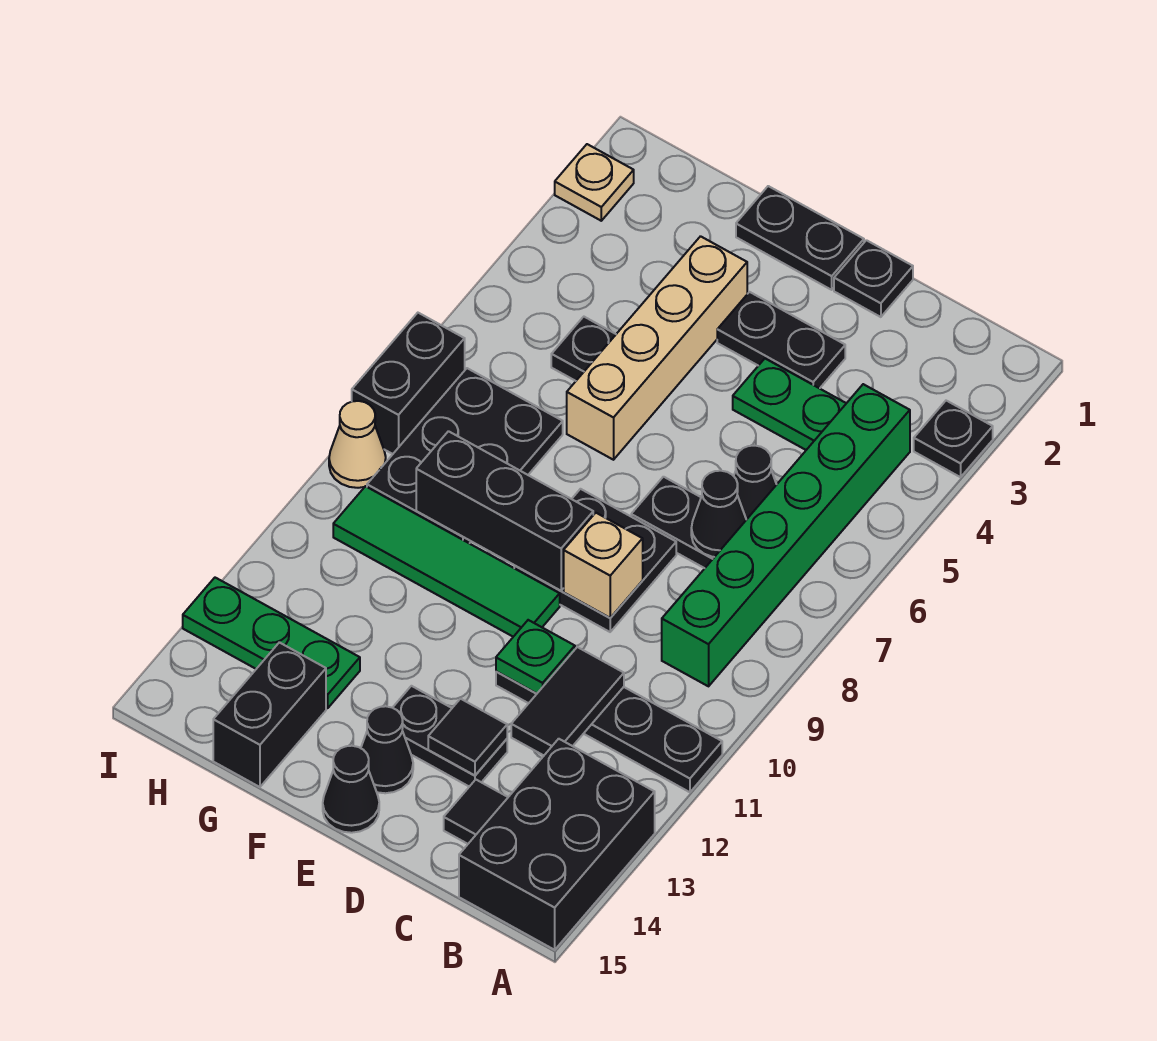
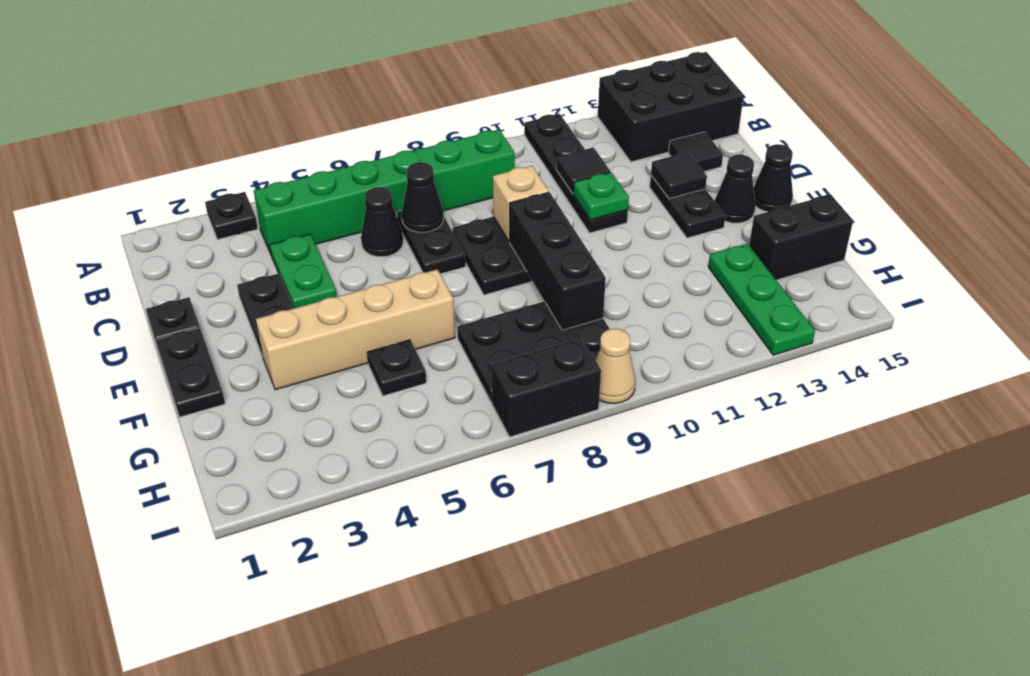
black 1x2 tile [511,647,624,755] -> black 1x1 tile [556,148,611,194]
green 1x4 tile [333,486,560,637] -> none
tan 1x1 plate [555,144,634,221] -> none

